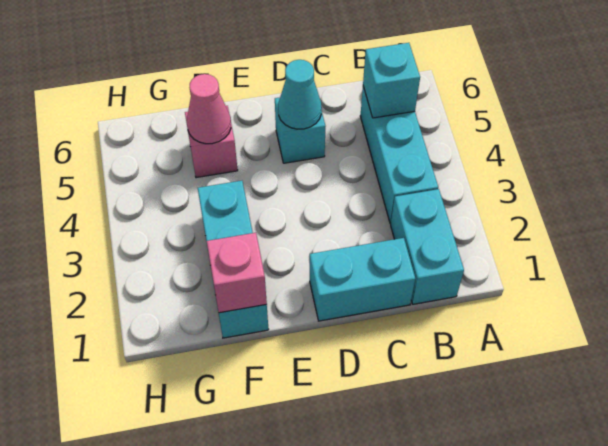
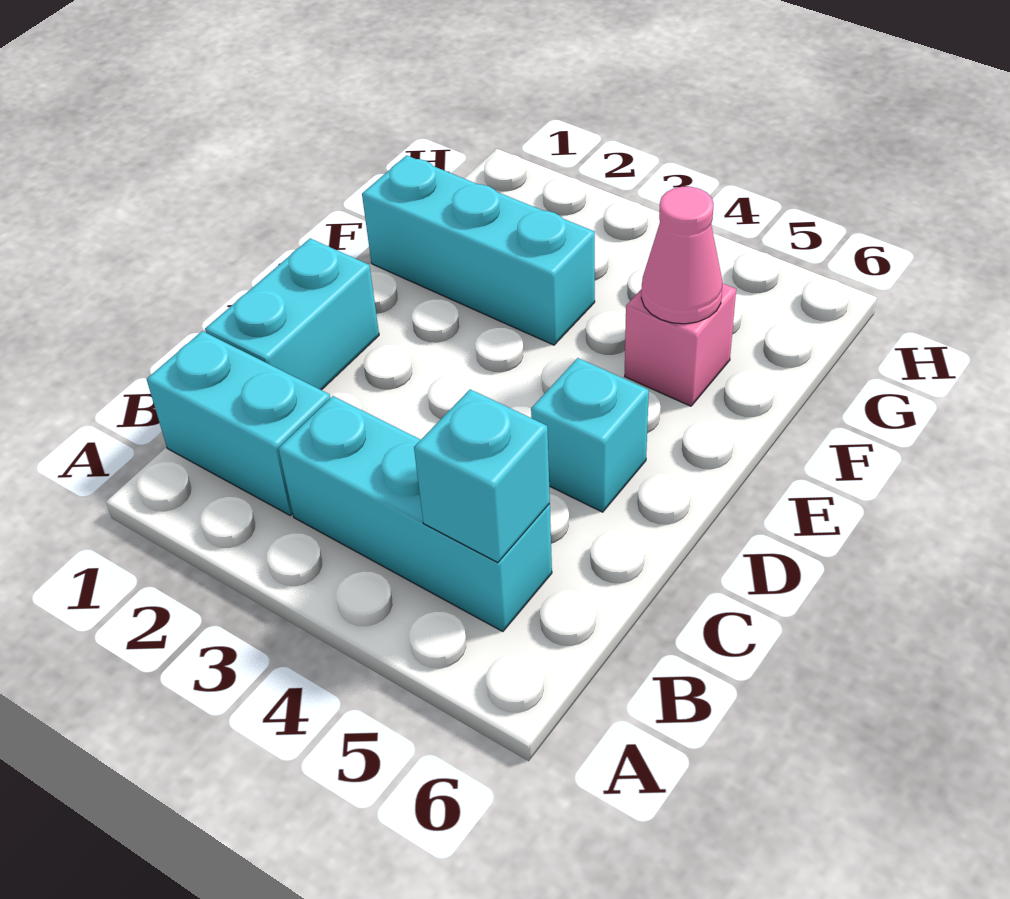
cyan 1x1 cone [278,60,322,129] -> none
pink 1x1 brick [207,233,267,313] -> none

